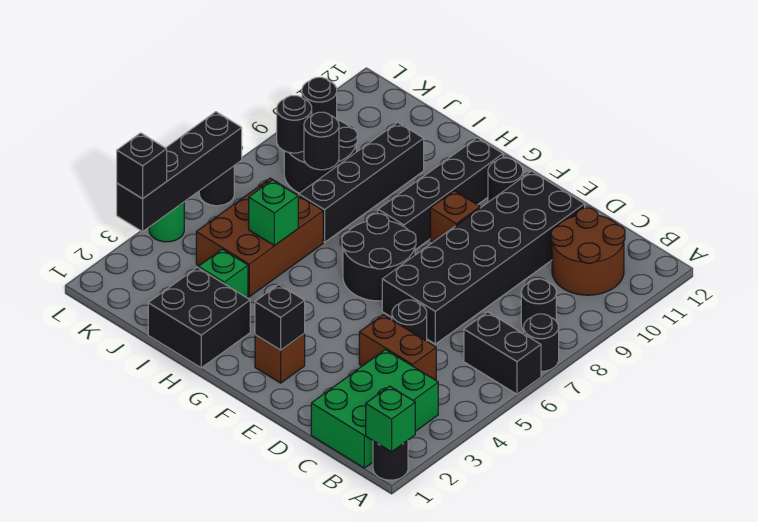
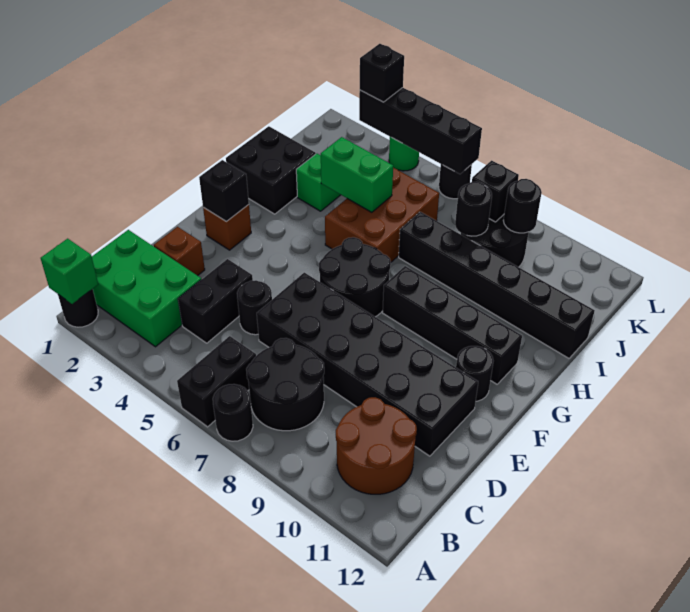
black 1x1 round brick [521,279,556,330] -> black 2x2 round brick [246,338,324,431]
brown 1x2 brick [359,315,436,380] -> black 1x2 brick [178,259,253,343]
brown 1x1 brick [430,191,480,242] -> brown 1x1 brick moved to [154,227,205,276]
brown 2x3 brick [196,178,323,297] -> brown 2x3 brick turned to [325,168,439,262]
green 1x1 brick [249,180,298,246] -> green 1x2 brick [321,137,393,212]
black 1x4 brick [299,122,424,242] -> black 1x6 brick [399,212,595,358]
black 1x1 round brick [277,96,312,153] -> black 1x1 brick [472,161,519,222]

